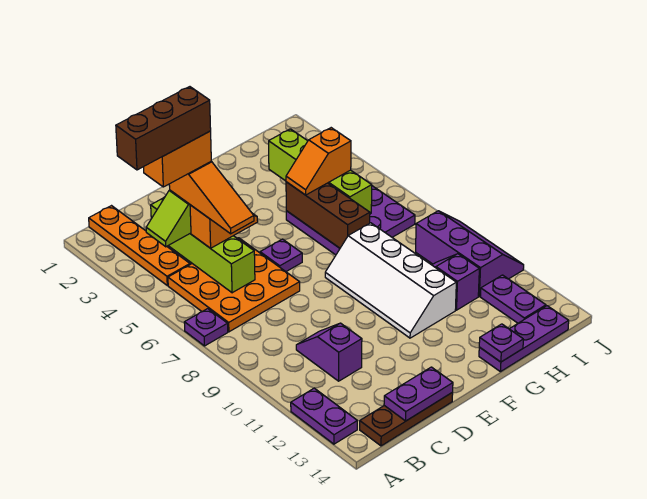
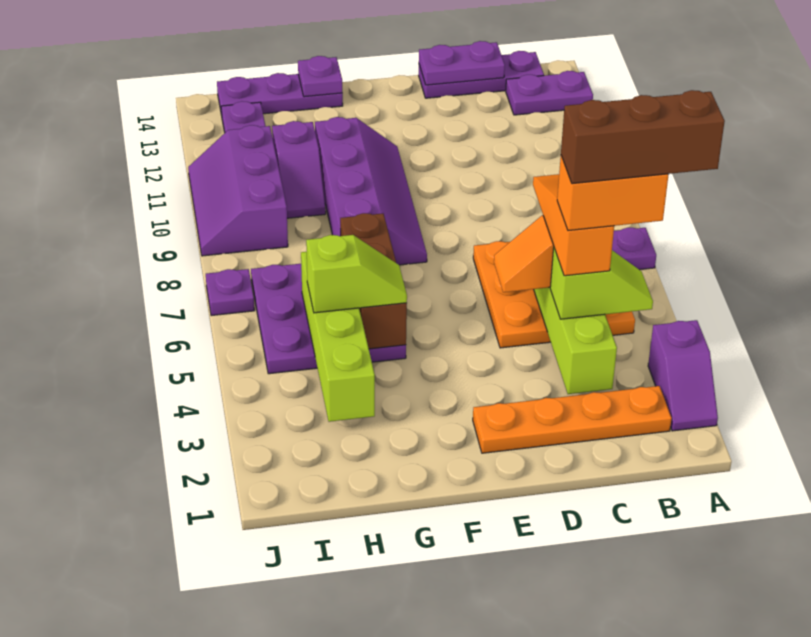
purple 1x2 plate [291,388,357,444] -> purple 1x2 plate turned to [506,71,593,115]
orange 1x4 plate [89,206,190,285] -> orange 1x4 plate turned to [473,386,672,453]
brown 1x3 plate [360,392,453,446] -> purple 1x3 plate [419,51,544,98]
purple 1x2 slope [296,323,362,381] -> purple 1x2 slope moved to [648,320,718,431]
purple 1x1 plate [260,239,302,271] -> purple 1x1 plate moved to [206,269,255,316]
white 2x4 slope [325,223,456,338] -> purple 2x4 slope [315,117,427,265]
orange 1x2 slope [286,128,351,195] -> lime 1x2 slope [306,235,407,313]

